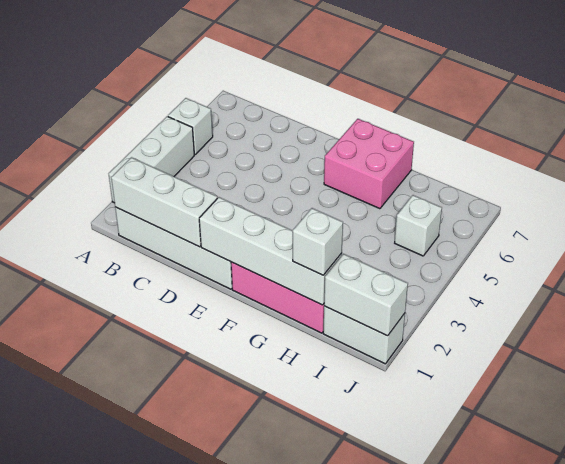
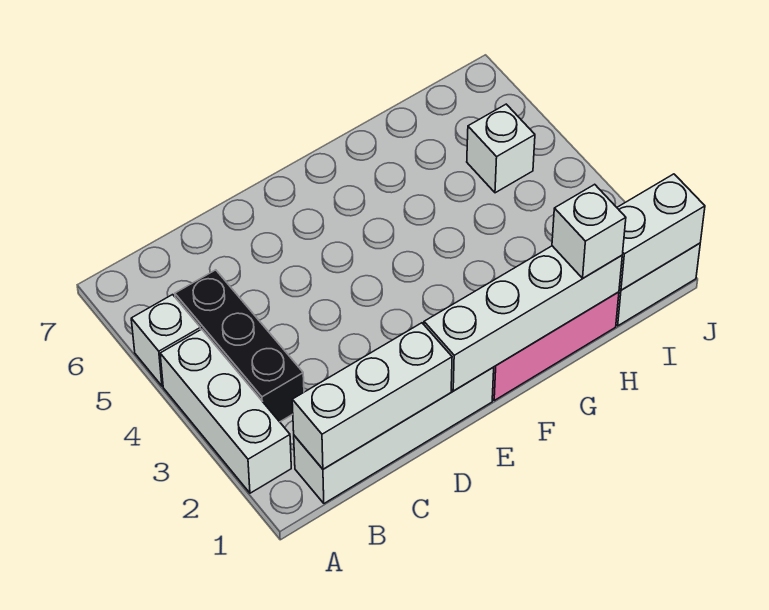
none -> black 1x3 brick [175,270,304,422]
pink 2x2 brick [324,119,414,209] -> none

